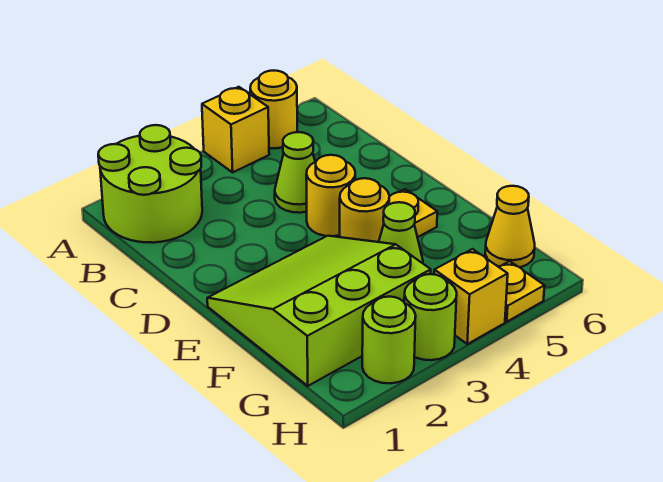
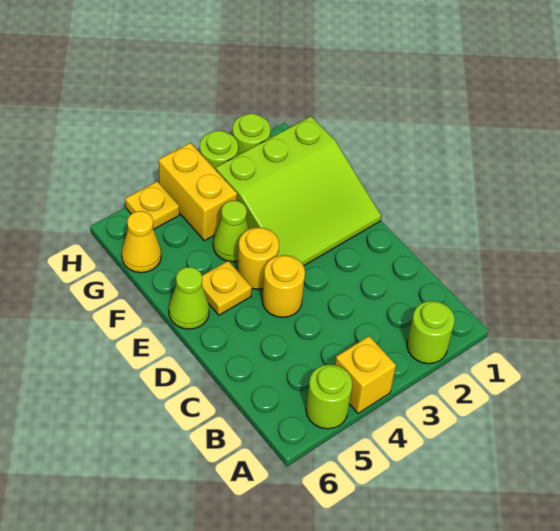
lime 2x2 round brick [98,125,202,243] -> lime 1x1 round brick [407,301,455,364]
yellow 1x1 round brick [250,70,297,148] -> lime 1x1 round brick [306,365,352,429]
lime 1x1 cone [275,132,315,213] -> lime 1x1 cone moved to [169,267,209,329]
yellow 1x1 brick [434,249,508,344] -> yellow 1x2 brick [158,143,237,241]

